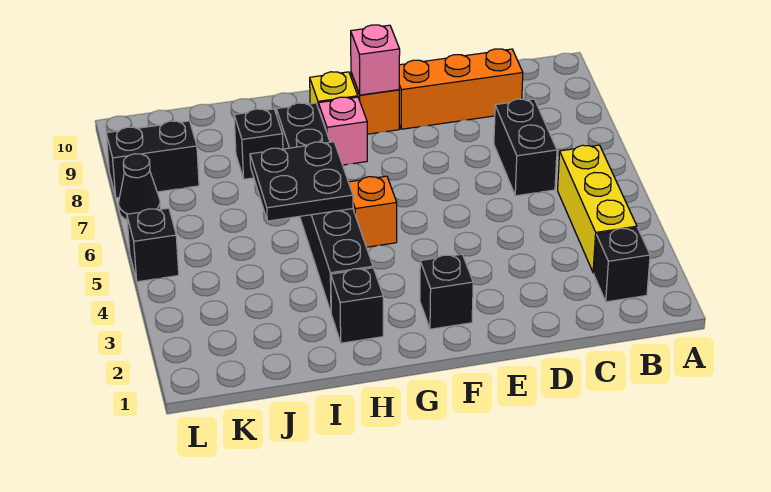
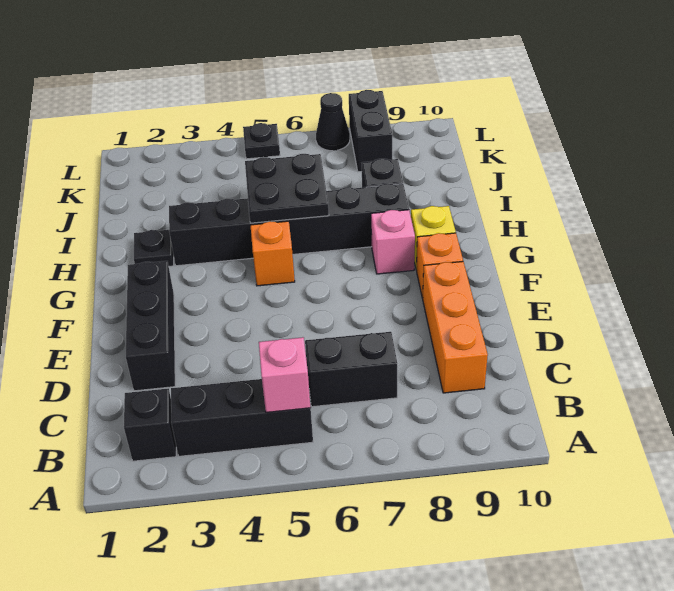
yellow 1x3 brick [558,145,637,273] -> black 1x3 brick [171,379,313,456]
black 1x1 brick [420,254,473,329] -> black 1x3 brick [126,261,175,391]
pink 1x1 brick [351,25,400,95] -> pink 1x1 brick moved to [259,337,311,412]
black 1x1 brick [331,268,383,343] -> black 1x1 plate [134,230,174,266]
black 1x1 brick [127,208,179,282] -> black 1x1 plate [243,123,280,159]

